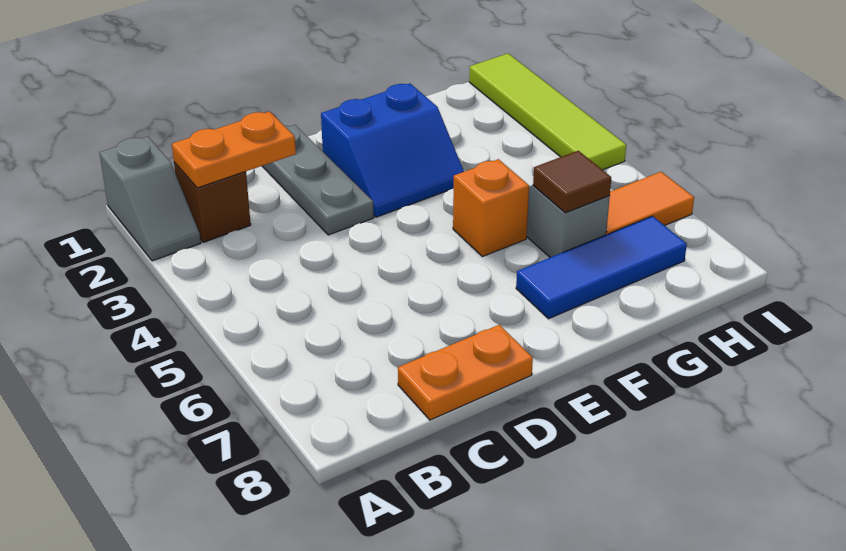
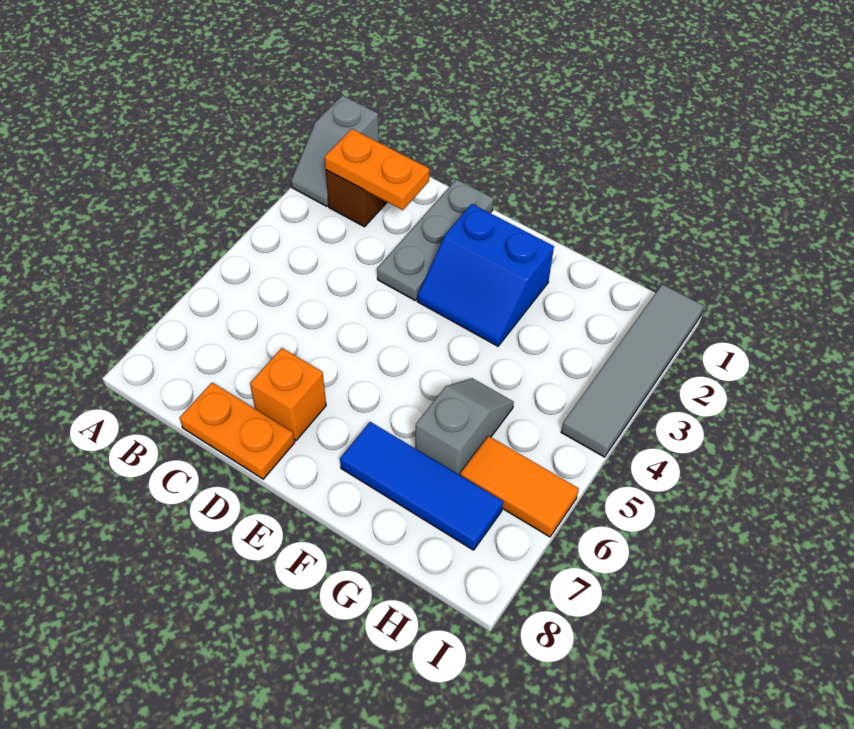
orange 1x1 brick [453,159,529,257] -> orange 1x1 brick moved to [250,348,326,440]
brown 1x1 tile [533,151,611,213] -> none
lime 1x4 tile [469,53,626,170] -> grey 1x4 tile [561,284,704,457]

